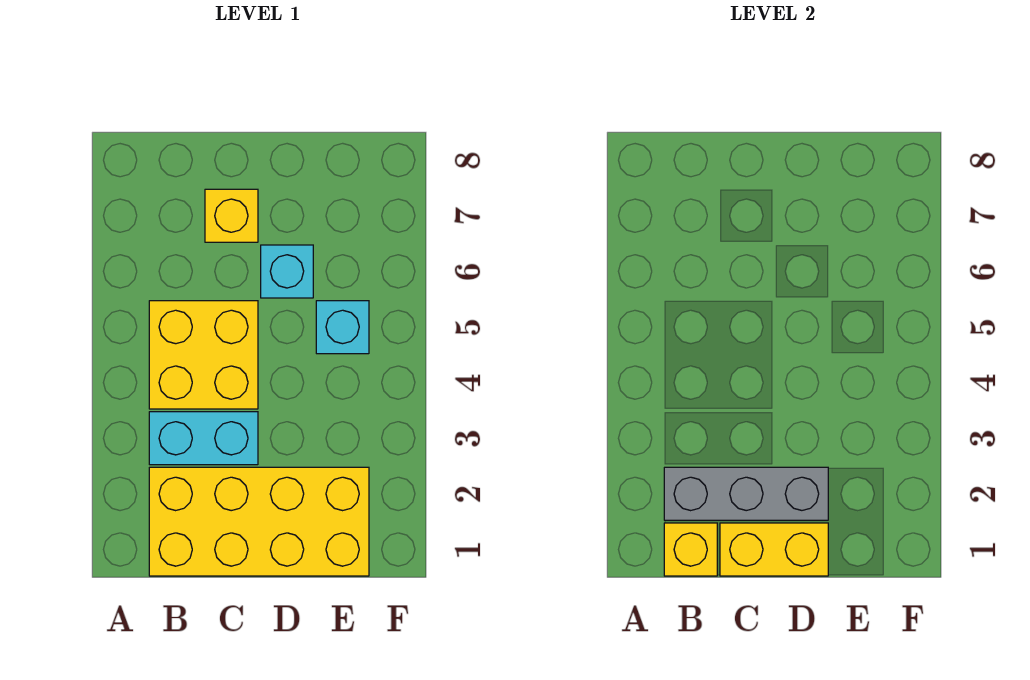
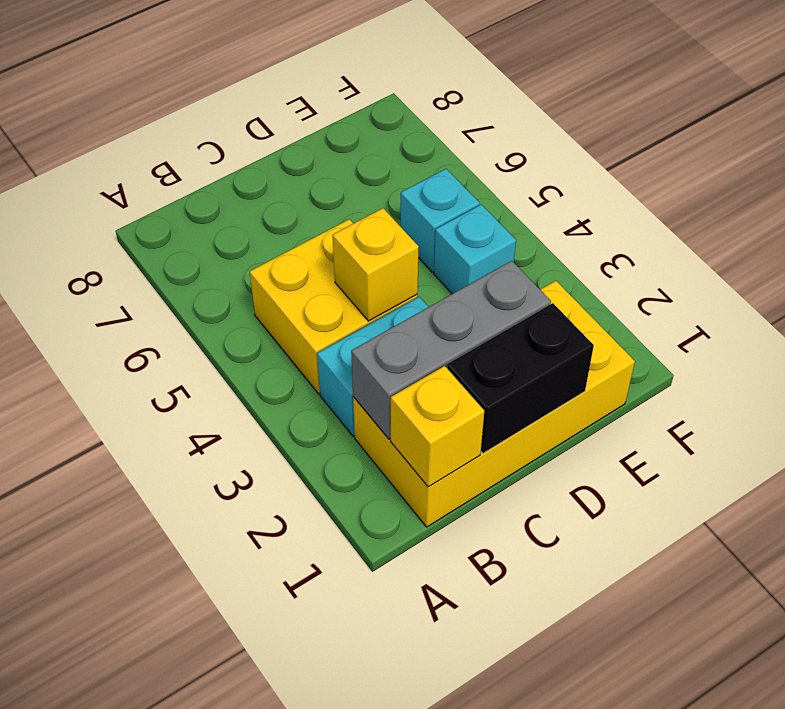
yellow 1x2 brick [720,523,828,576] -> black 1x2 brick [447,303,594,453]
yellow 1x1 brick [205,189,258,242] -> yellow 1x1 brick moved to [333,208,419,321]
cyan 1x1 brick [261,245,313,298] -> cyan 1x1 brick moved to [434,205,516,294]

